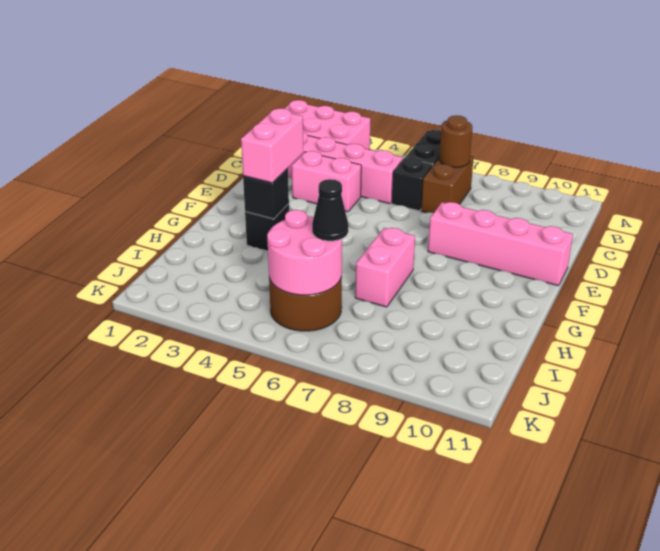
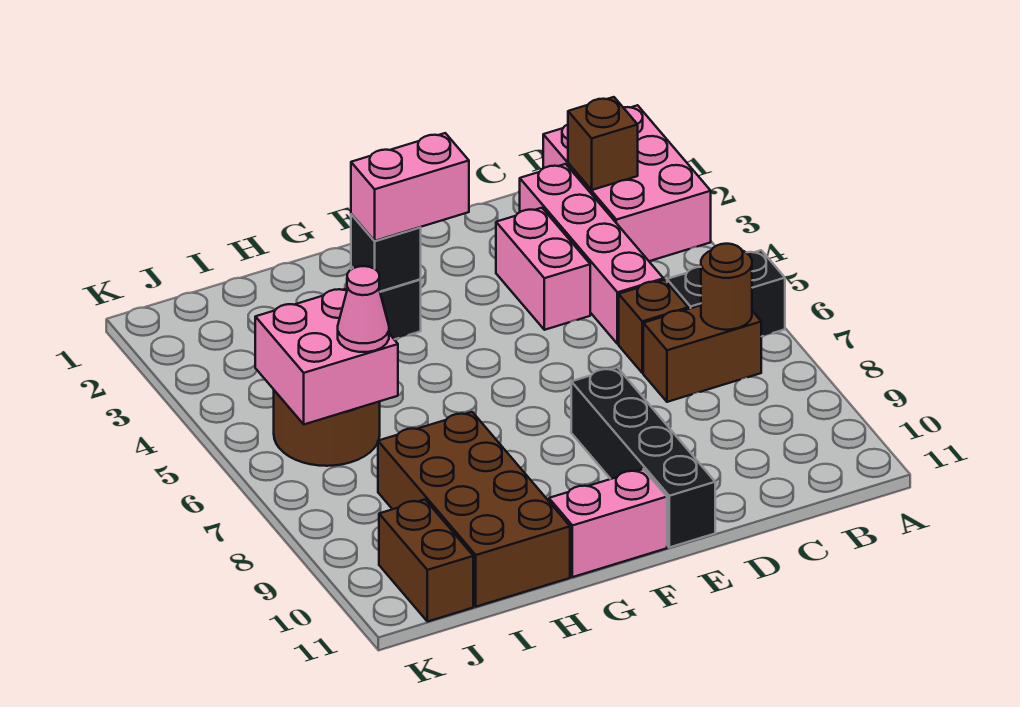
none -> brown 1x1 brick [568,97,638,190]
black 1x1 brick [392,157,433,211] -> brown 1x1 brick [619,280,688,373]
pink 1x4 brick [428,202,573,286] -> black 1x4 brick [571,367,715,547]
pink 1x2 brick [355,228,415,307] -> pink 1x2 brick moved to [549,469,667,577]
none -> brown 2x4 brick [378,412,570,607]
pink 2x2 round brick [267,210,342,295] -> pink 2x2 brick [255,289,398,424]
black 1x1 cone [312,179,348,241] -> pink 1x1 cone [338,266,389,352]
none -> brown 1x2 brick [379,500,473,622]

